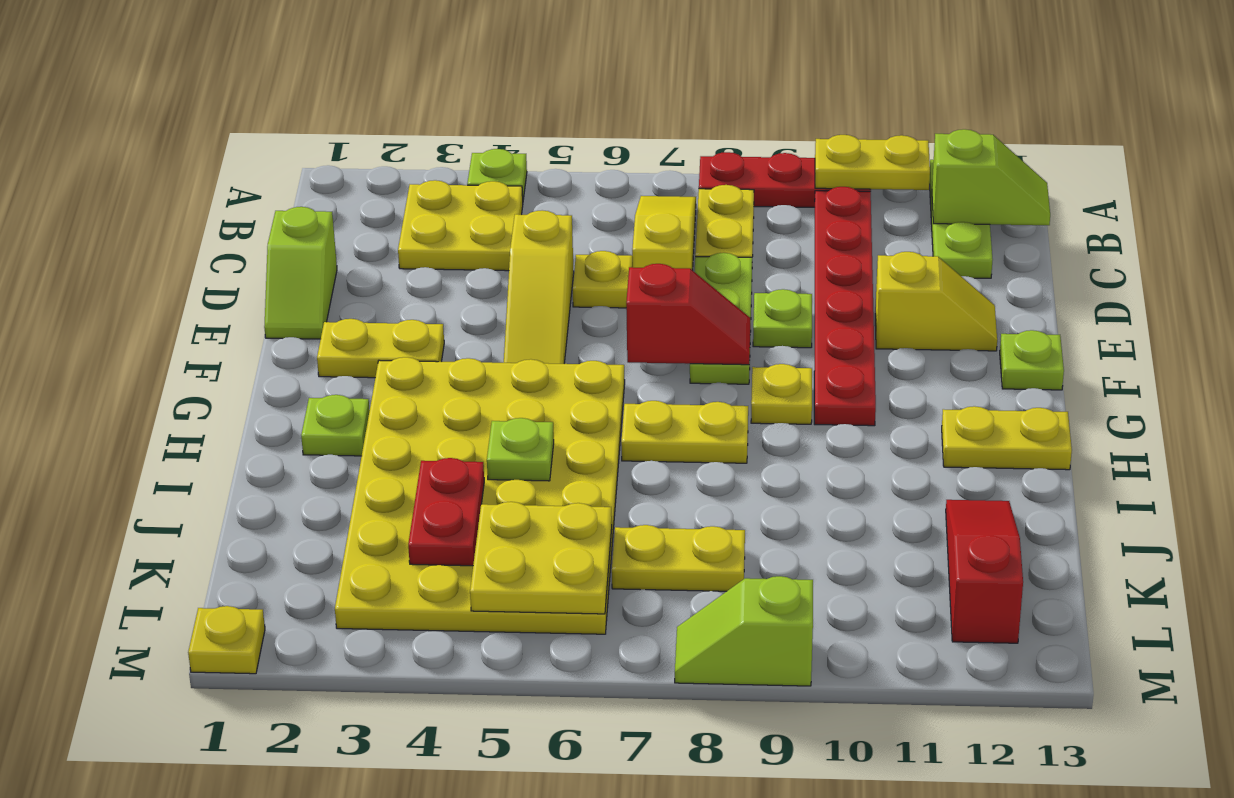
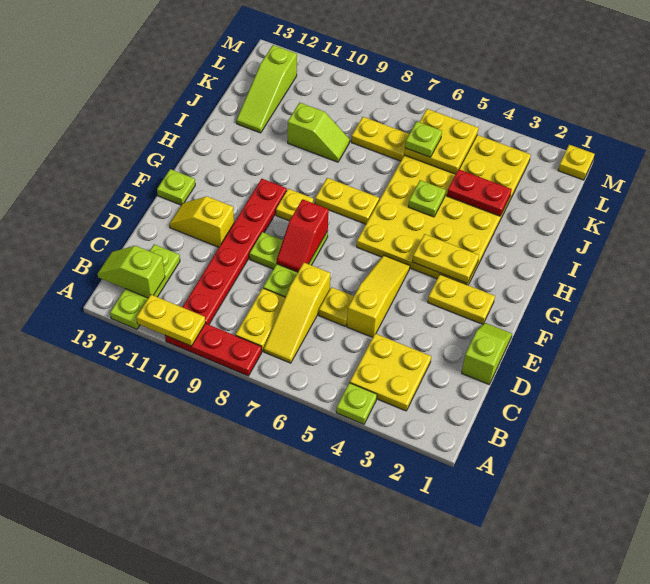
red 1x2 slope [626,264,750,365] -> red 1x2 slope turned to [277,199,329,272]
lime 1x1 plate [301,395,370,456] -> lime 1x1 plate moved to [405,122,442,157]
yellow 1x2 plate [942,406,1072,470] -> yellow 1x2 plate moved to [412,234,479,283]
red 1x2 plate [408,458,484,566] -> red 1x2 plate turned to [447,169,512,216]
red 1x3 slope [946,500,1023,643] -> lime 1x3 slope [236,45,297,133]
lime 1x2 slope [675,576,813,686] -> lime 1x2 slope moved to [288,102,350,162]

